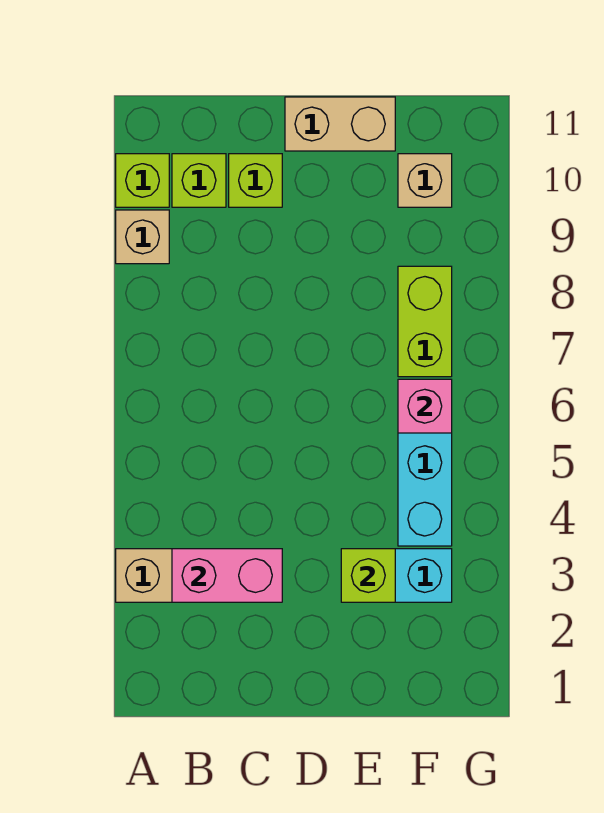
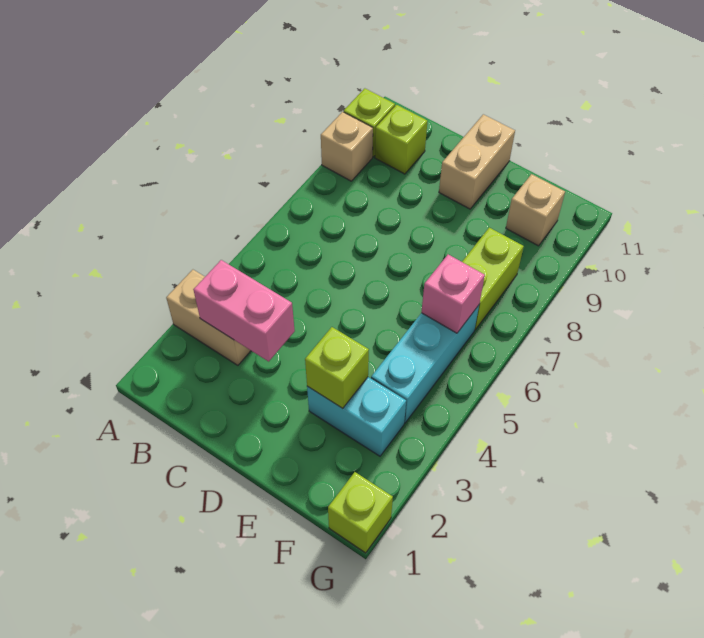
lime 1x1 brick [229,154,282,207] -> lime 1x1 brick moved to [328,472,393,553]
tan 1x2 brick [285,97,395,151] -> tan 1x2 brick turned to [439,114,515,209]

